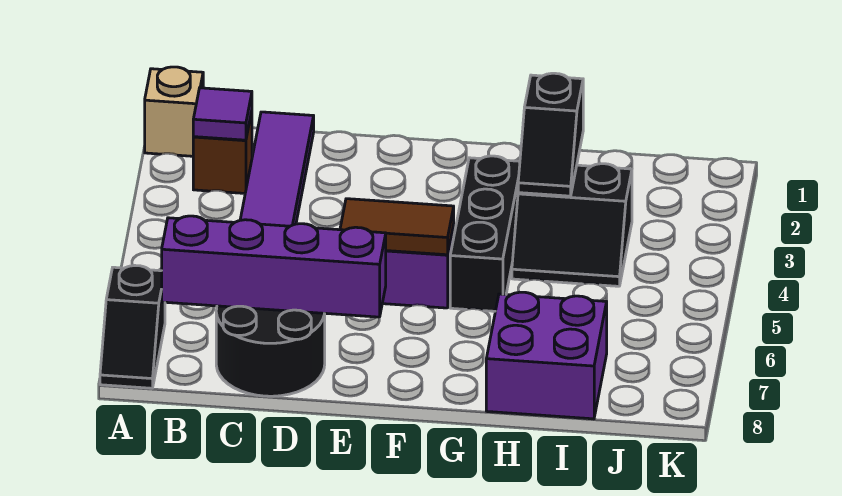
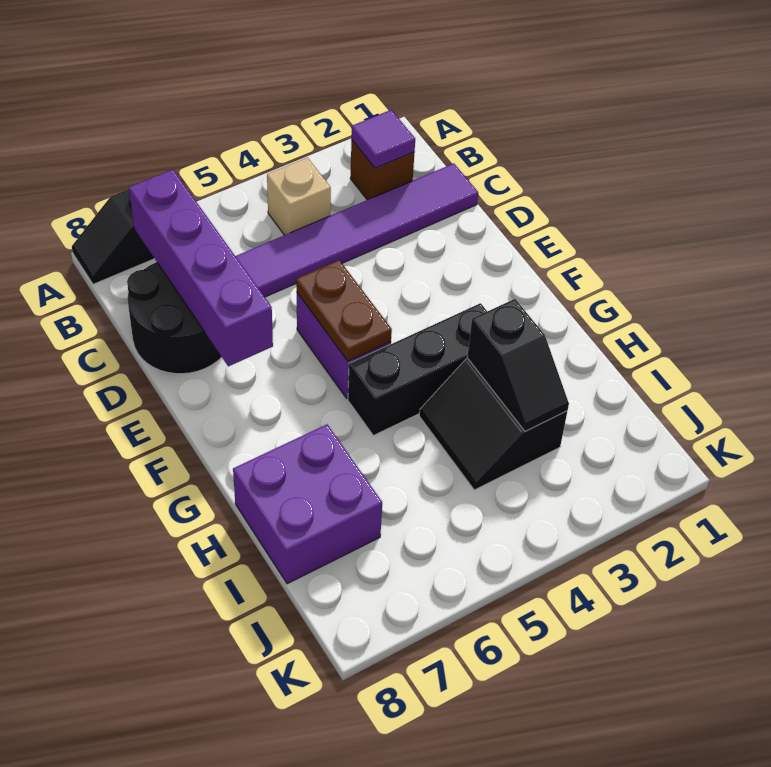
tan 1x1 brick [145,67,203,156] -> tan 1x1 brick moved to [267,158,331,235]
brown 1x2 tile [340,199,454,255] -> brown 1x2 plate [296,260,392,361]
black 1x2 slope [518,73,583,196] -> black 1x2 slope turned to [467,299,569,432]

